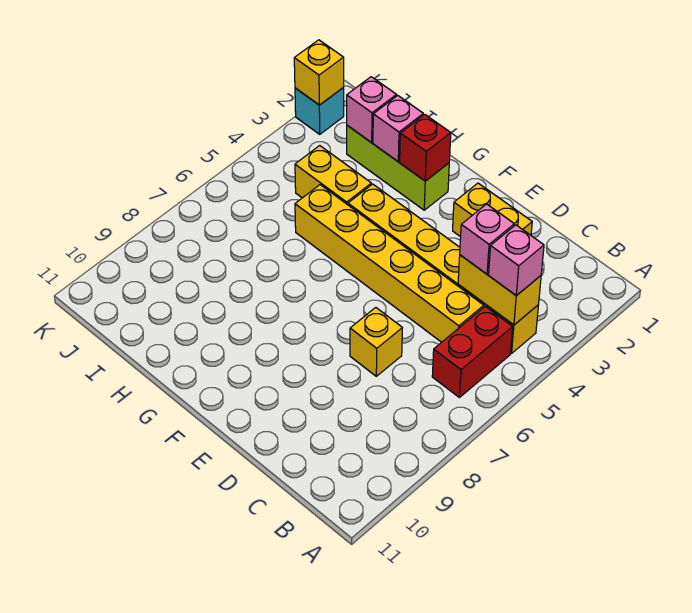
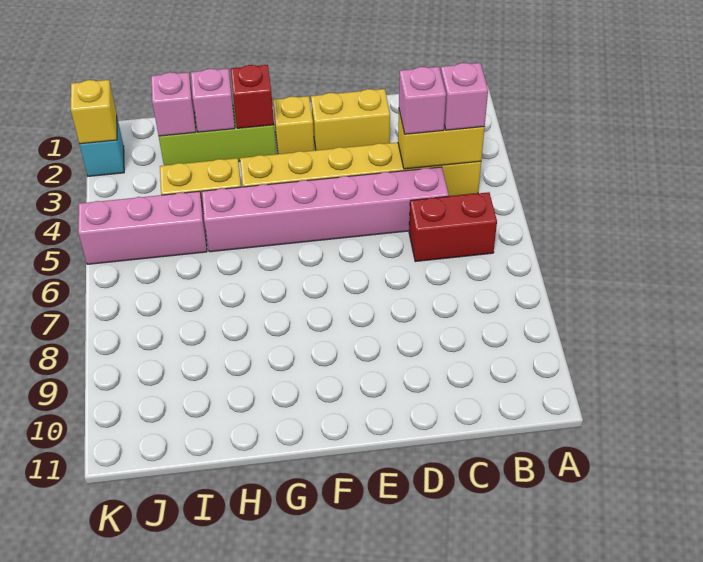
red 1x2 brick [432,306,513,397] -> red 1x2 brick turned to [409,192,497,262]
yellow 1x6 brick [295,185,484,342] -> pink 1x6 brick [202,167,449,252]
yellow 1x1 brick [350,308,402,376] -> yellow 1x1 brick moved to [273,96,314,154]
none -> pink 1x3 brick [78,191,207,264]

